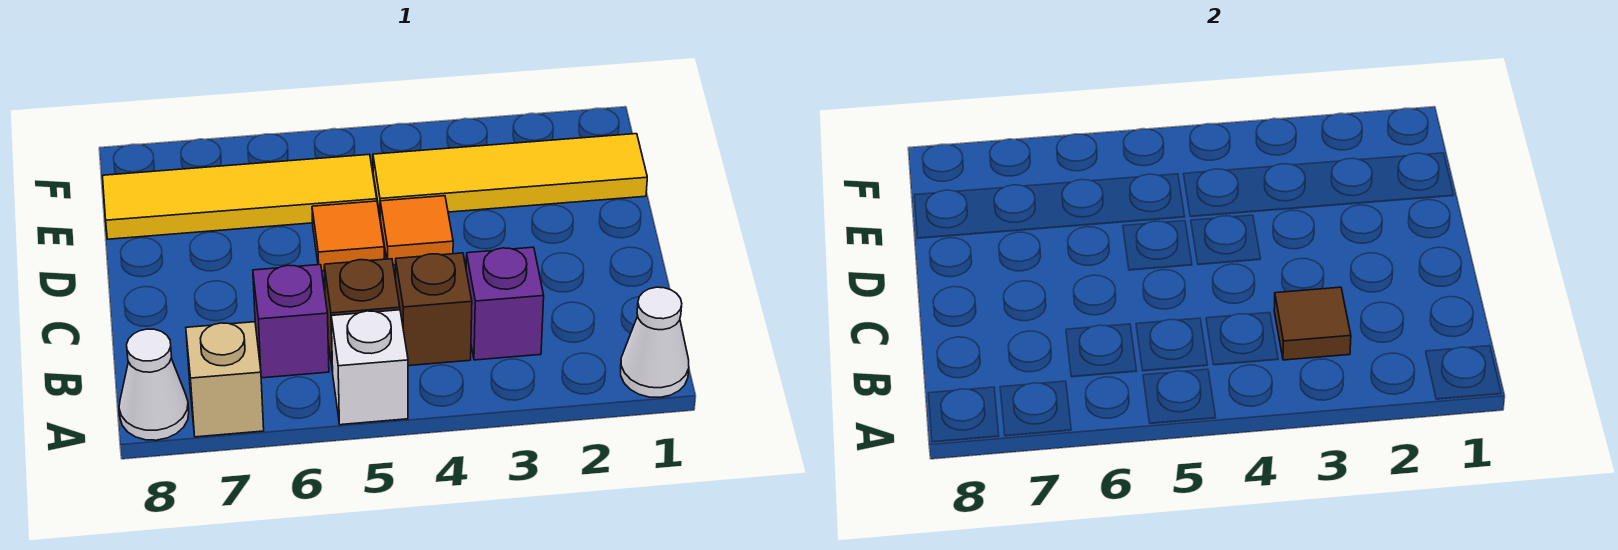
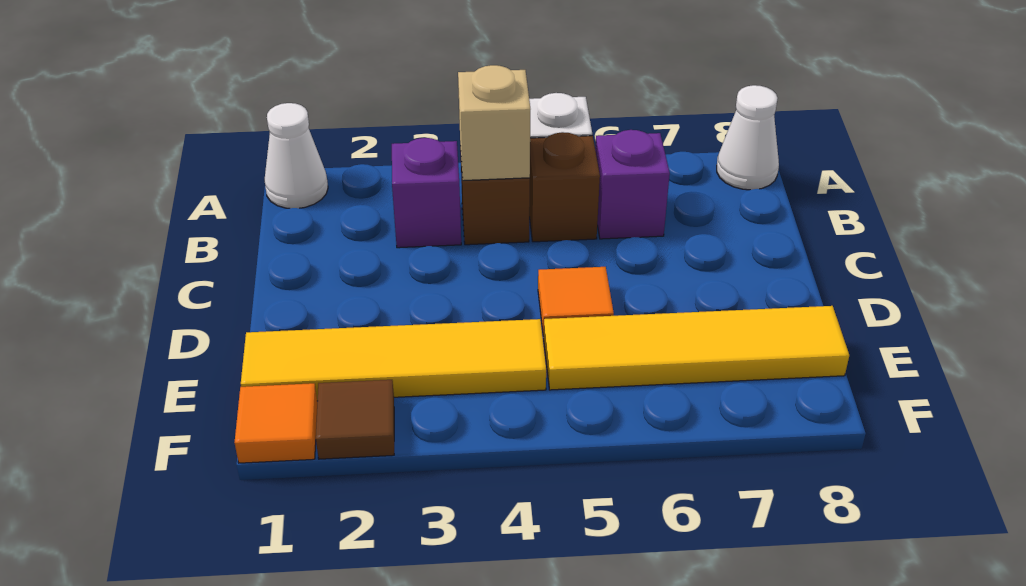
tan 1x1 brick [186,322,264,437] -> tan 1x1 brick moved to [458,65,530,181]
brown 1x1 tile [1274,287,1351,360] -> brown 1x1 tile moved to [316,380,394,459]
orange 1x1 tile [380,196,453,265] -> orange 1x1 tile moved to [234,383,317,463]

